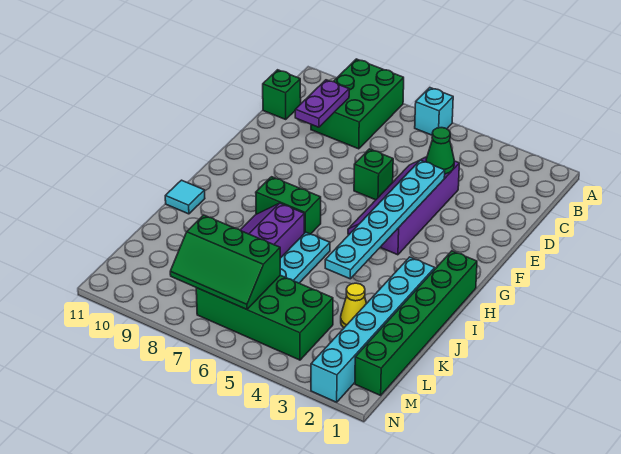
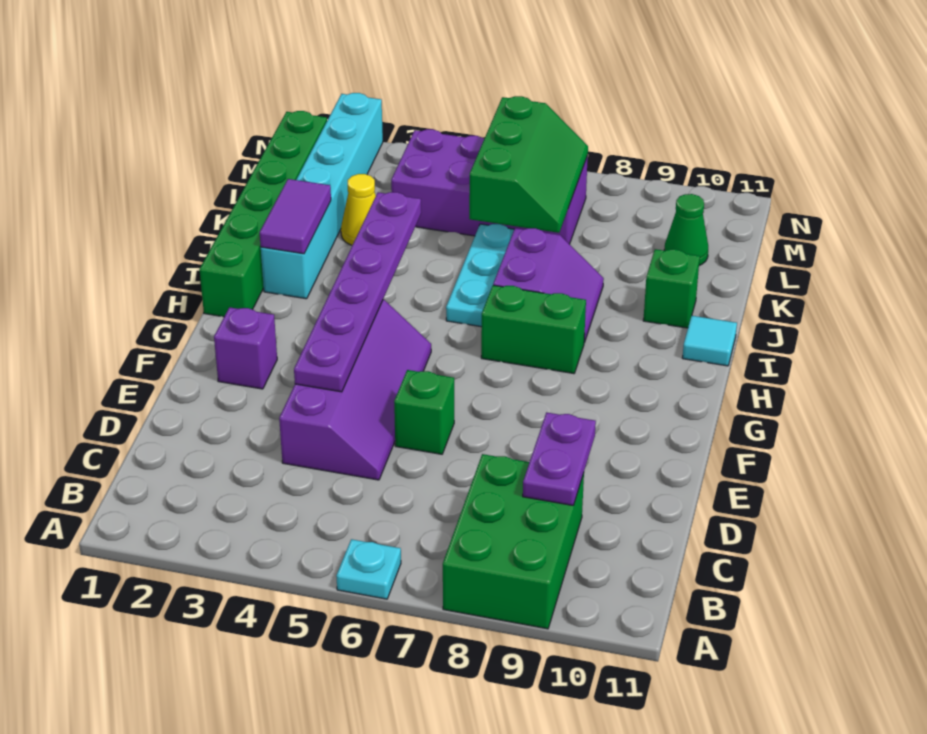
cyan 1x1 brick [415,88,453,135] -> cyan 1x1 plate [336,539,401,599]
green 1x1 brick [263,70,301,119] -> green 1x1 brick moved to [643,249,700,328]
green 1x1 cone [426,128,454,174] -> green 1x1 cone moved to [664,194,708,265]
cyan 1x6 plate [325,160,445,279] -> purple 1x6 plate [294,192,421,392]
none -> purple 1x1 brick [214,307,277,389]
none -> purple 1x2 tile [260,179,331,254]
green 2x4 brick [196,275,333,360] -> purple 2x4 brick [391,129,588,244]
green 2x3 slope [170,215,280,310] -> green 2x3 slope turned to [469,96,588,233]

